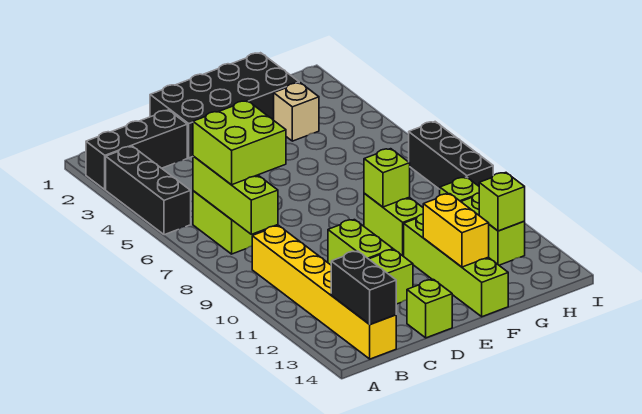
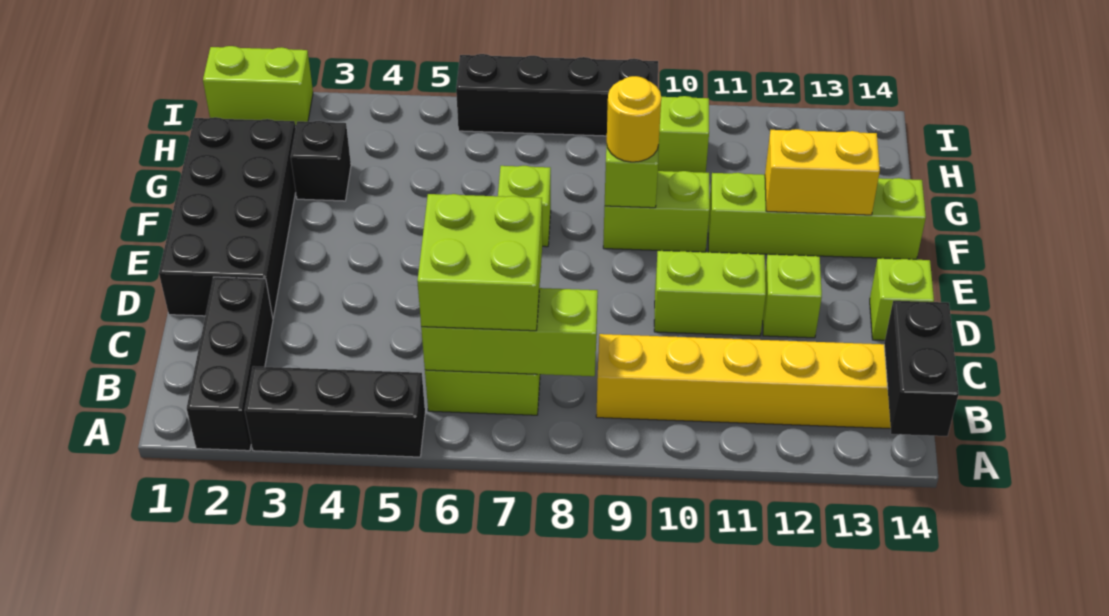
black 1x2 brick [331,251,396,324] -> black 1x2 brick turned to [884,301,959,436]
none -> yellow 1x1 round brick [607,76,661,162]
tan 1x1 brick [274,83,319,141] -> black 1x1 brick [291,121,351,201]
lime 1x2 brick [461,193,525,265] -> lime 1x2 brick moved to [203,46,313,126]
lime 1x1 brick [479,173,525,231] -> lime 1x1 brick moved to [498,166,551,247]
black 1x3 brick [409,122,493,189] -> black 1x4 brick [456,54,658,136]

